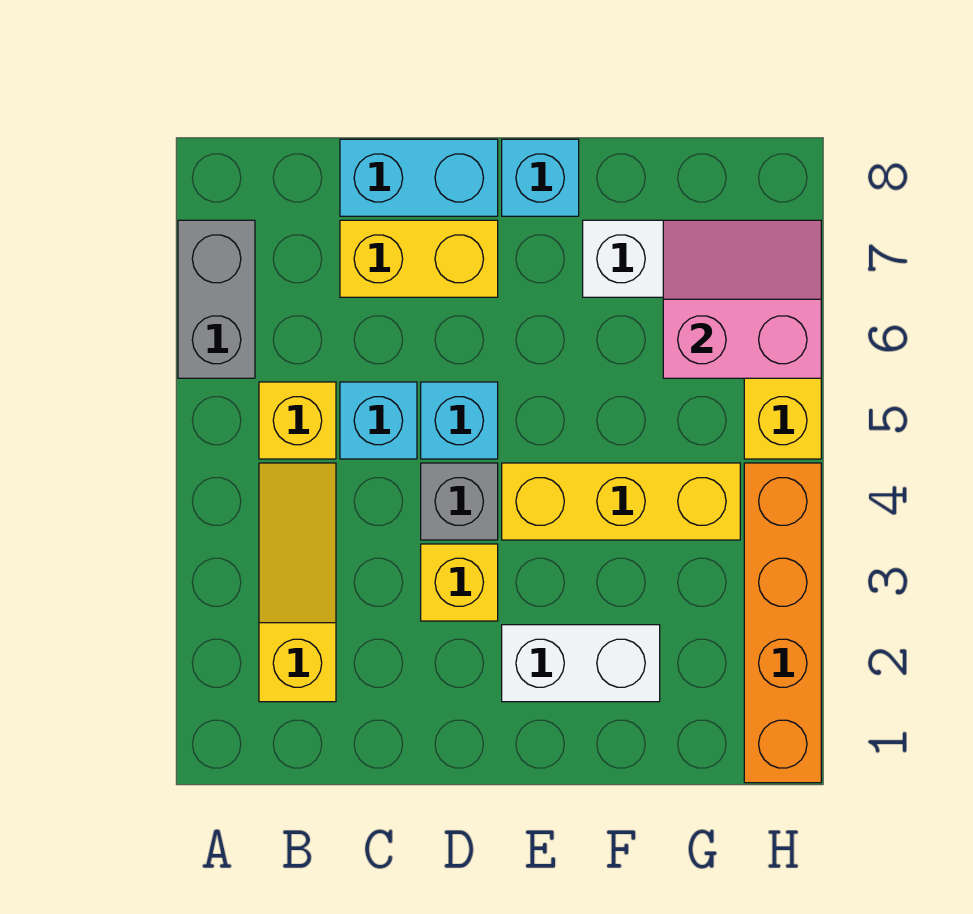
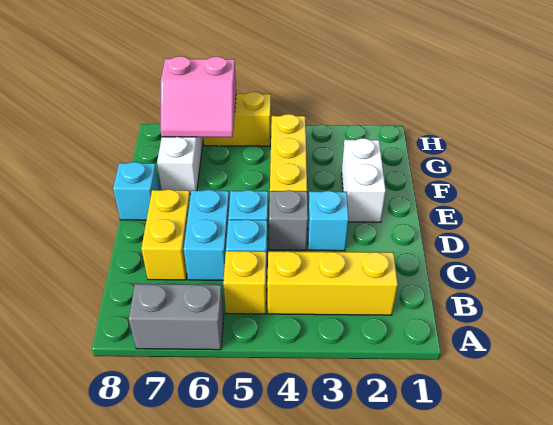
yellow 1x3 slope [259,463,336,702] -> yellow 1x3 brick [267,251,398,315]
cyan 1x2 brick [340,139,498,216] -> cyan 1x2 brick moved to [184,190,229,280]
yellow 1x1 brick [421,544,498,621] -> cyan 1x1 brick [308,191,349,251]
pink 2x2 slope [663,220,821,378] -> pink 2x2 slope turned to [161,56,236,137]
orange 1x4 brick [744,463,821,783] -> none

